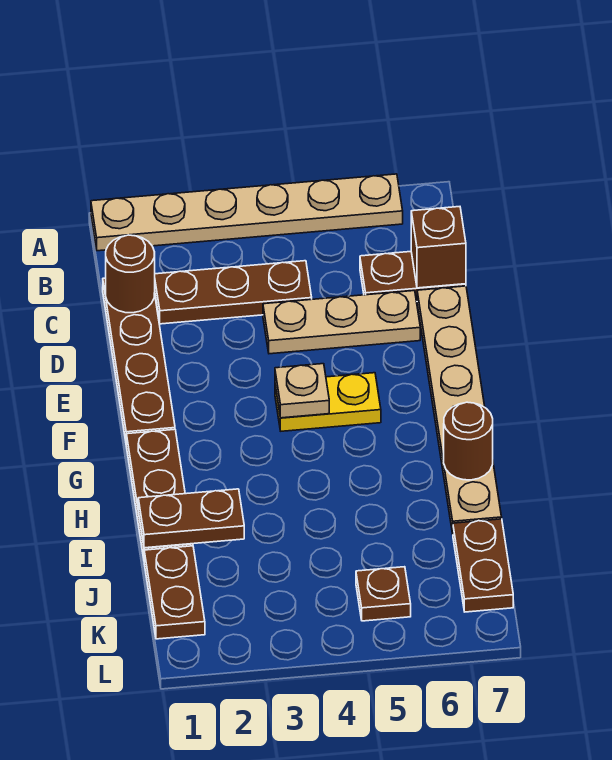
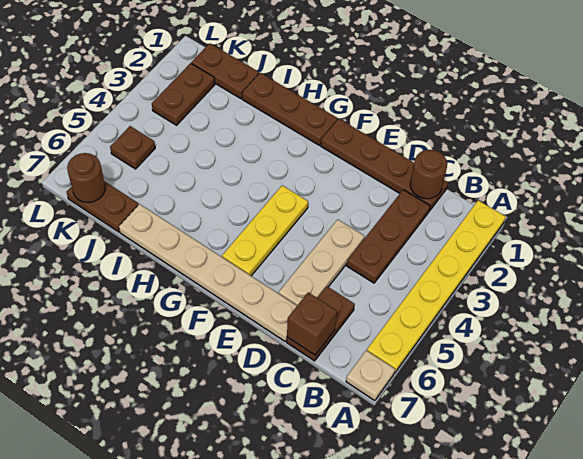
tan 1x6 plate [91,174,403,251] -> yellow 1x6 plate [367,200,506,373]
yellow 1x2 plate [275,373,381,431] -> yellow 1x3 plate [222,185,308,276]
tan 1x1 plate [275,364,329,418] -> tan 1x1 plate moved to [346,350,395,401]
brown 1x1 round brick [444,402,493,480] -> brown 1x1 round brick moved to [67,153,105,202]
brown 1x2 plate [138,489,244,548] -> brown 1x2 plate moved to [152,63,215,125]

